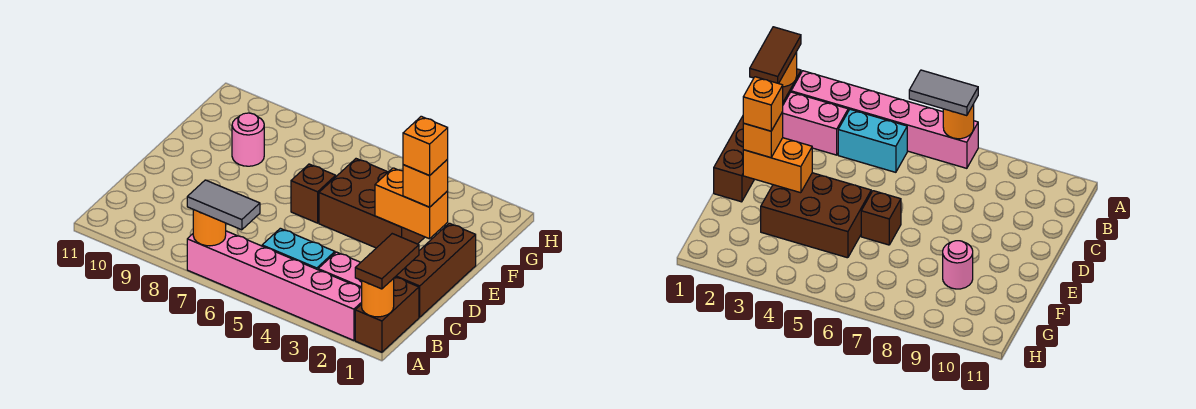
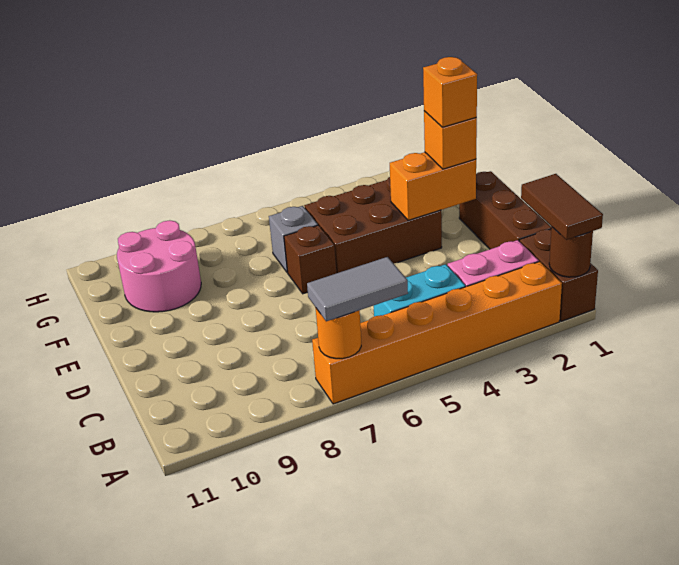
orange 1x1 round brick [362,278,394,317] -> brown 1x1 round brick [549,226,593,277]
pink 1x6 brick [187,231,362,340] -> orange 1x6 brick [312,262,562,404]
none -> grey 1x1 brick [269,206,318,273]
pink 1x1 round brick [232,113,264,166] -> pink 2x2 round brick [117,220,201,312]

